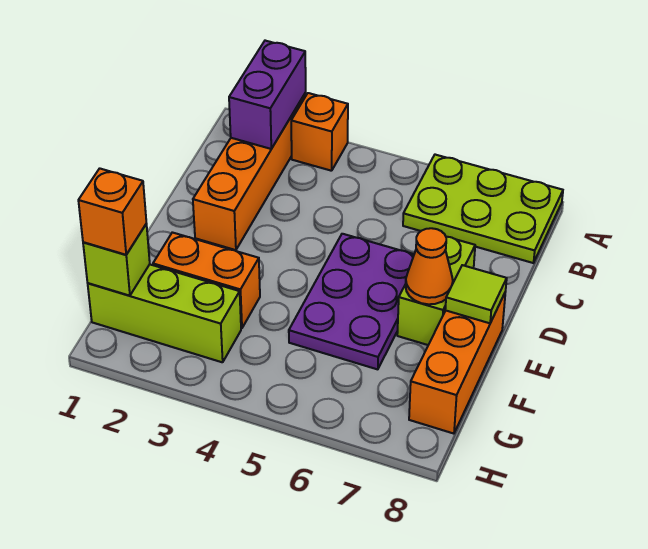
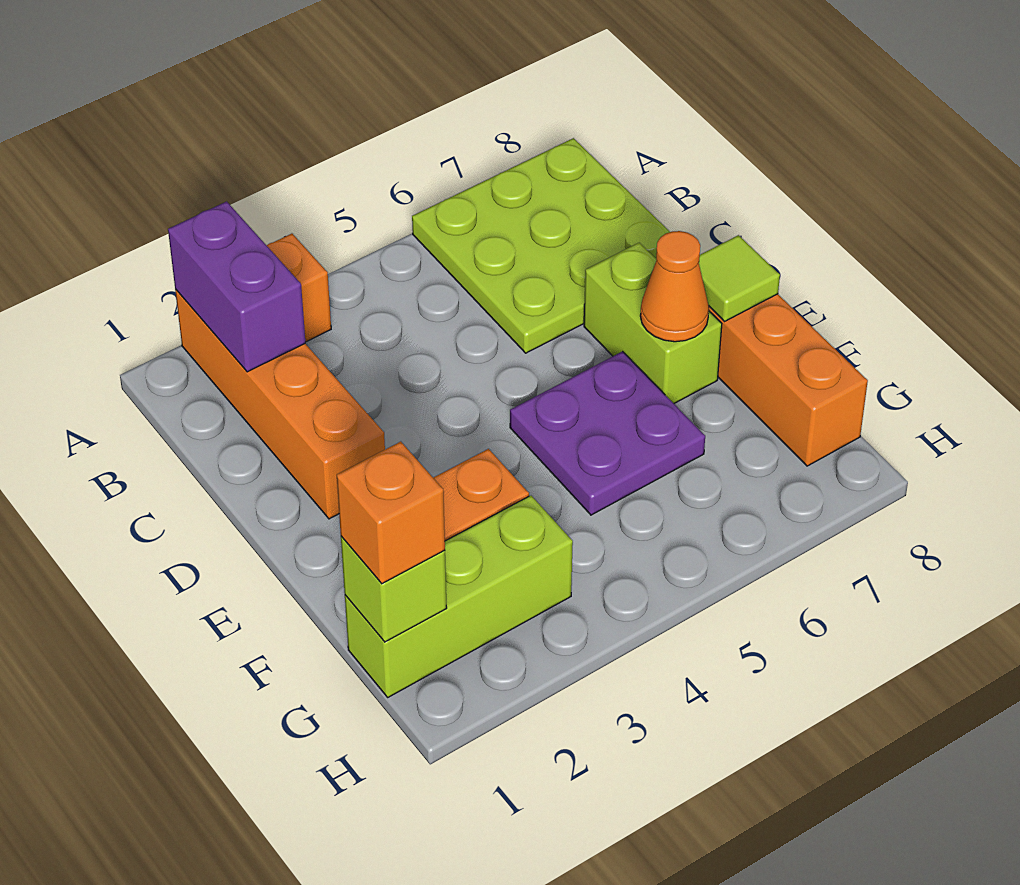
lime 2x3 plate [403,155,563,263] -> lime 3x3 plate [412,138,670,353]
purple 2x3 plate [289,234,414,369] -> purple 2x2 plate [510,352,705,515]

